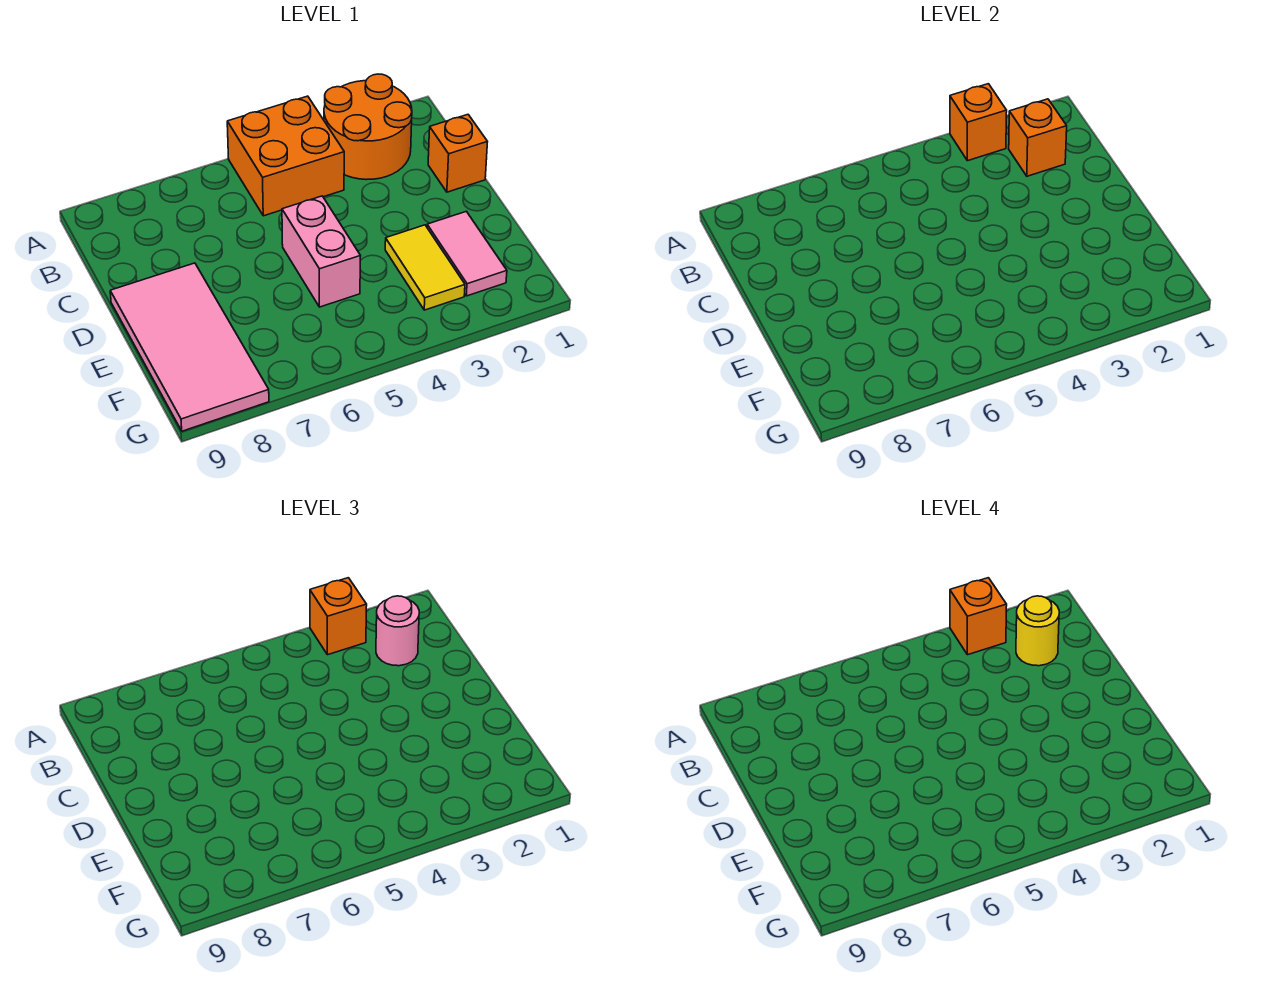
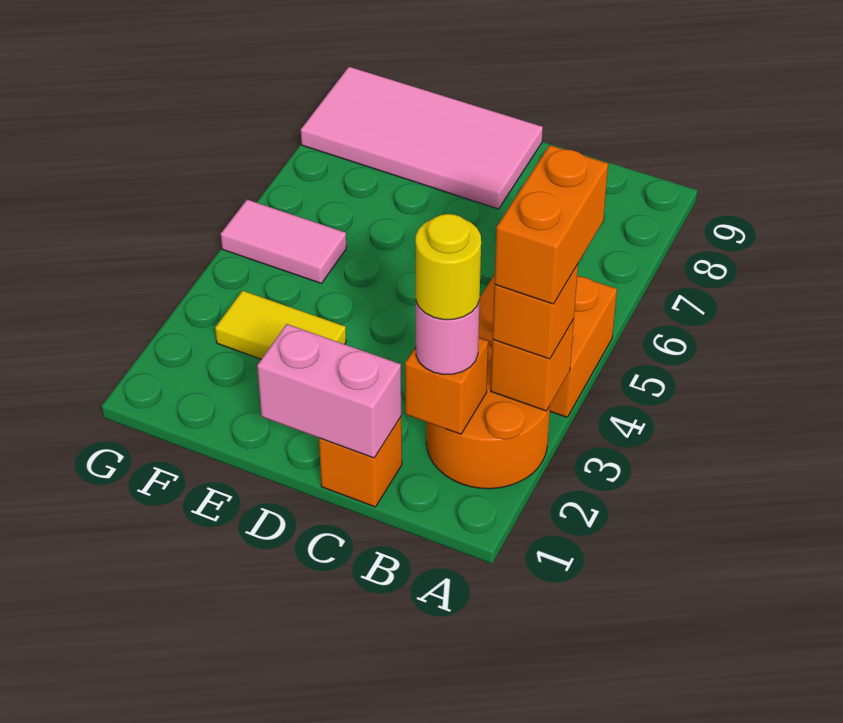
orange 1x1 brick [950,578,1007,655] -> orange 1x2 brick [494,145,608,304]
pink 1x2 brick [282,196,360,307] -> pink 1x2 brick moved to [257,324,401,458]
pink 1x2 tile [427,211,507,296] -> pink 1x2 tile moved to [221,200,346,284]

